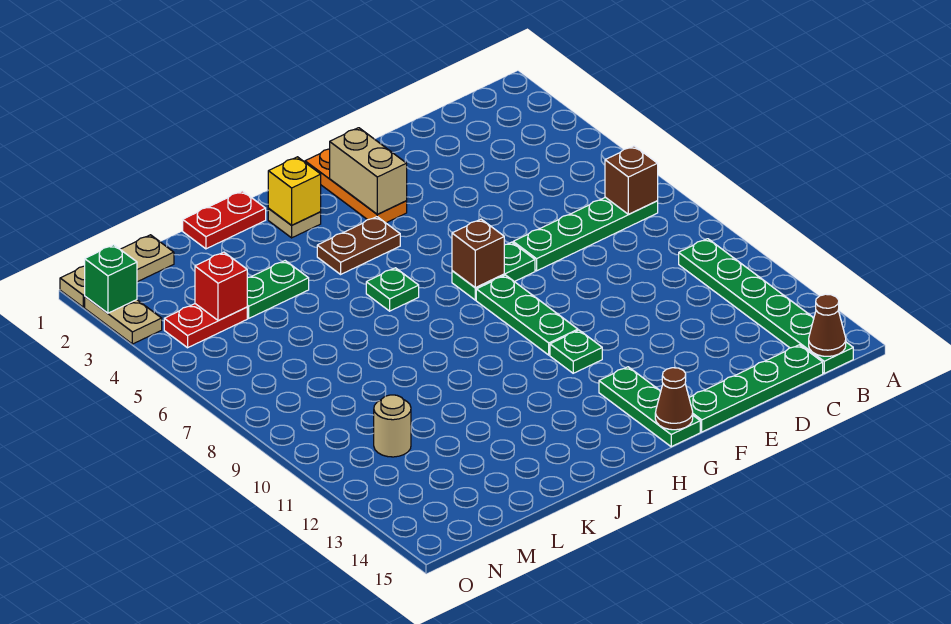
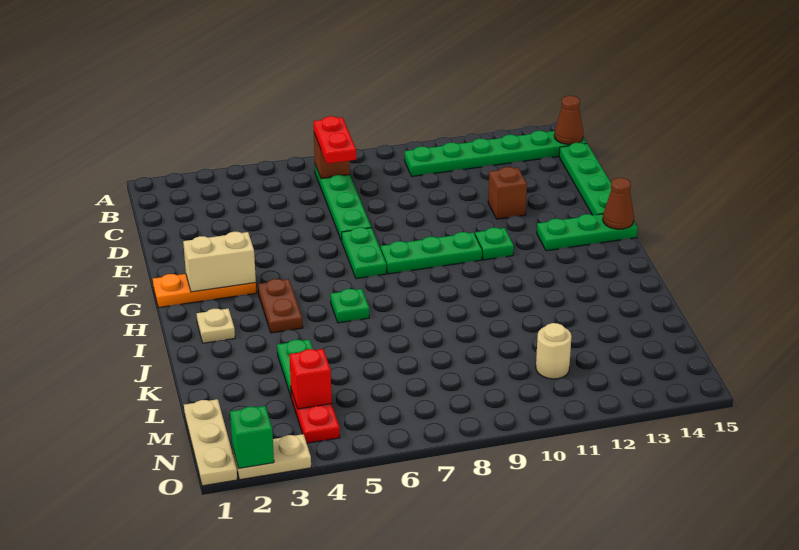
brown 1x1 brick [452,219,504,288] -> brown 1x1 brick moved to [488,167,527,219]
yellow 1x1 brick [268,157,321,225] -> none
red 1x2 plate [183,191,266,249] -> red 1x2 plate moved to [314,116,356,164]

